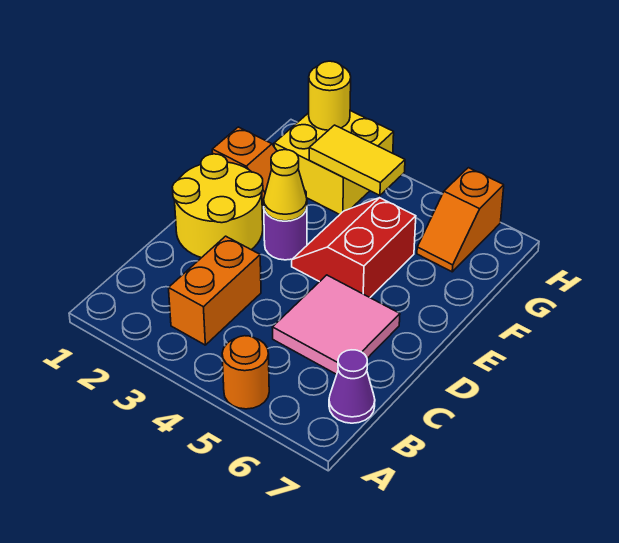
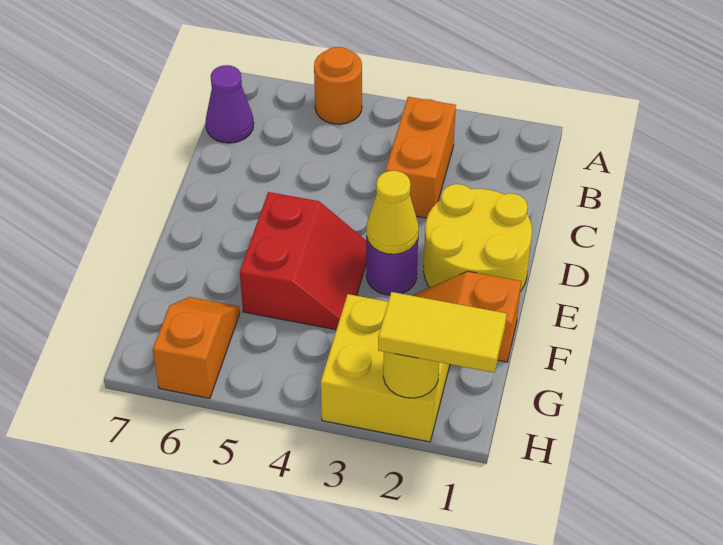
pink 2x2 tile [272,275,400,374] -> none
yellow 1x2 tile [309,125,405,195] -> yellow 1x2 tile moved to [378,292,506,373]

